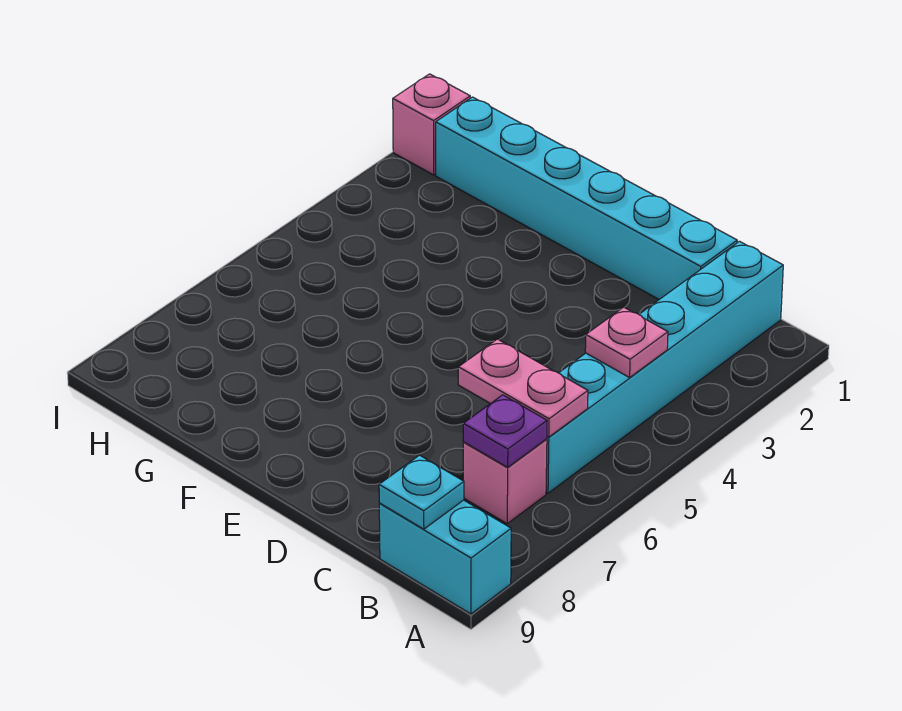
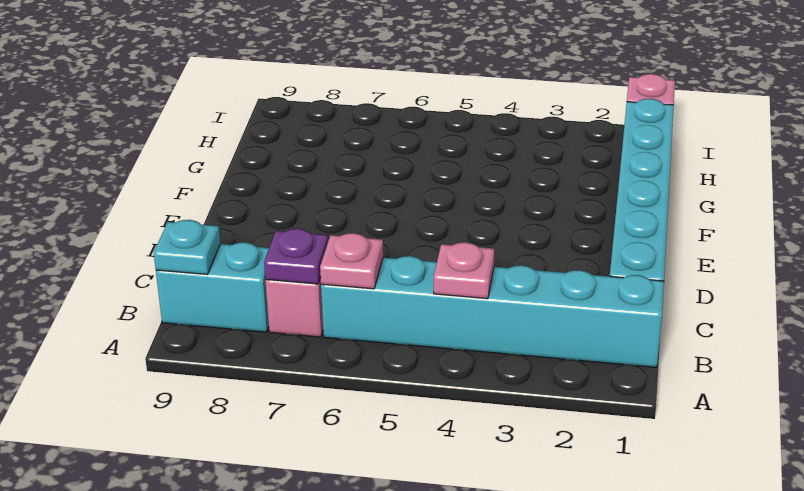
cyan 1x2 brick [379,500,511,614] -> cyan 1x2 brick turned to [156,242,269,332]
pink 1x2 plate [458,339,588,437] -> pink 1x1 plate [320,233,383,289]

